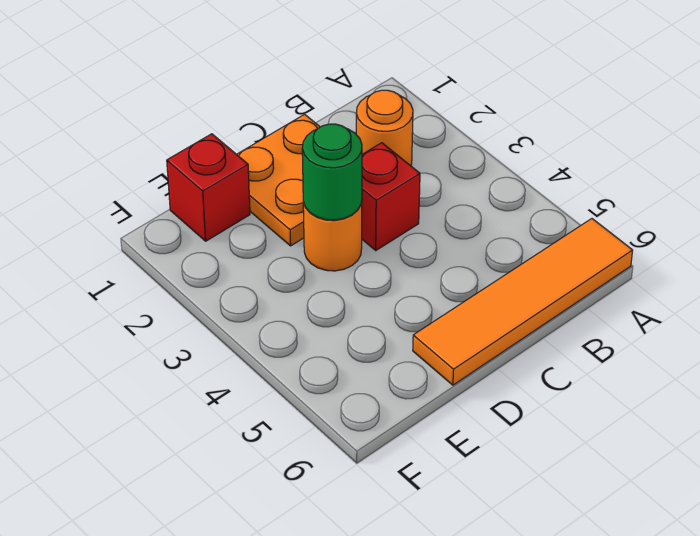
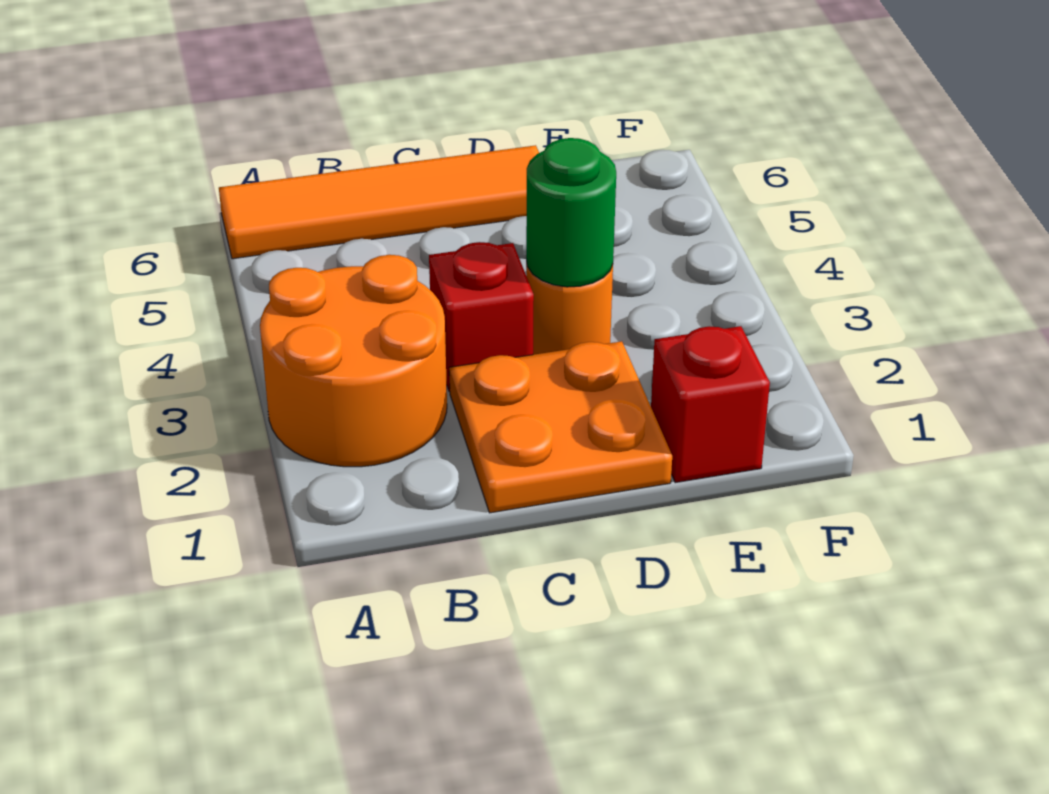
orange 1x1 round brick [356,90,413,166] -> orange 2x2 round brick [260,255,447,467]

